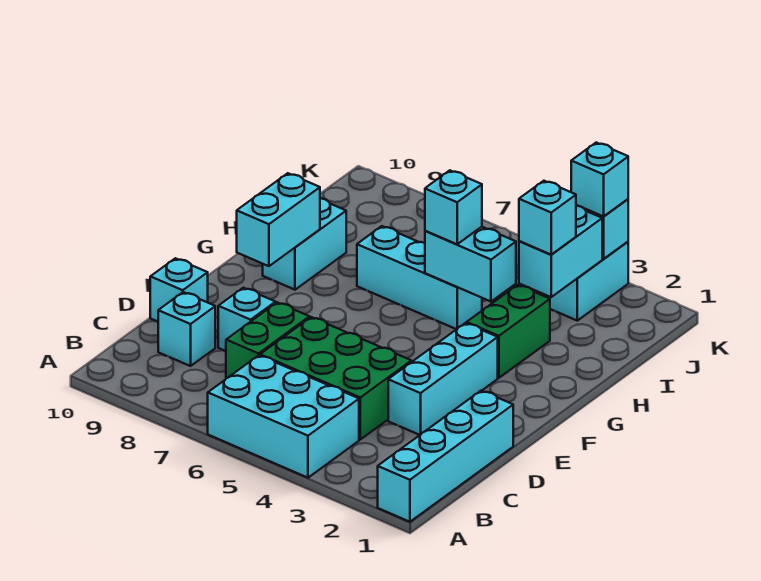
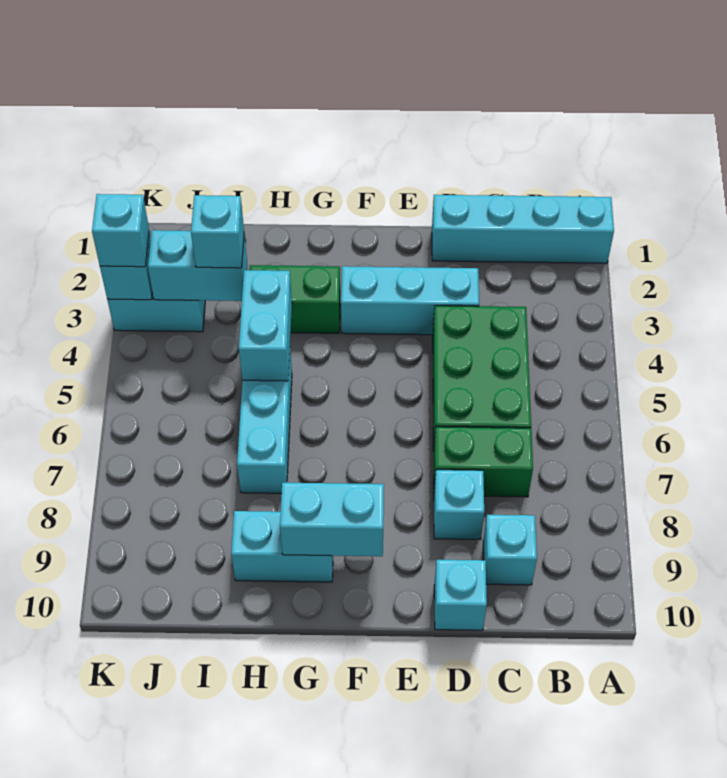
cyan 2x3 brick [208,355,359,478] -> none
cyan 1x1 brick [425,170,482,244] -> none

